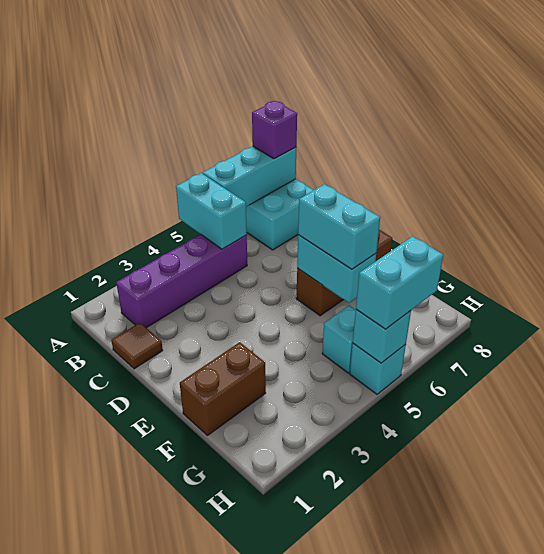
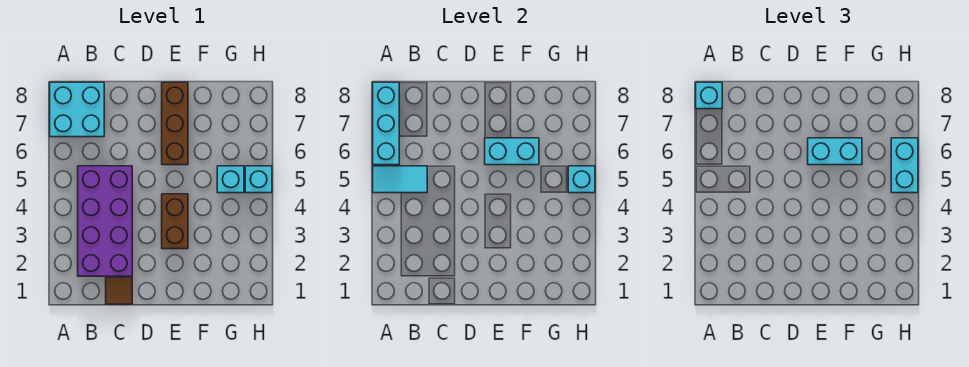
cyan 1x2 brick [176,173,247,249] -> cyan 1x2 tile [373,166,427,193]
purple 1x1 brick [252,101,297,159] -> cyan 1x1 brick [696,82,722,109]
purple 1x4 brick [116,234,247,328] -> purple 2x4 brick [78,166,132,276]
brown 1x2 brick [180,342,266,435] -> brown 1x2 brick moved to [162,194,188,249]

